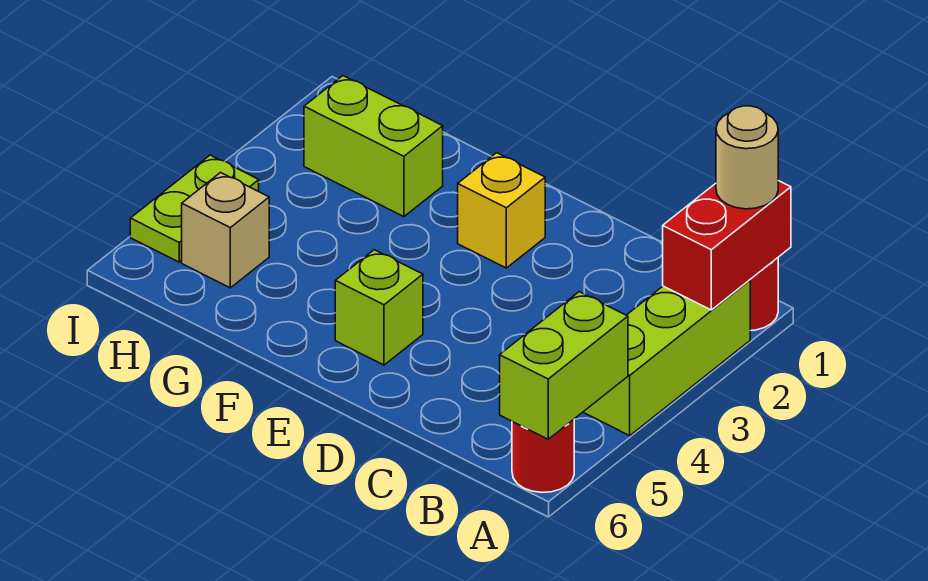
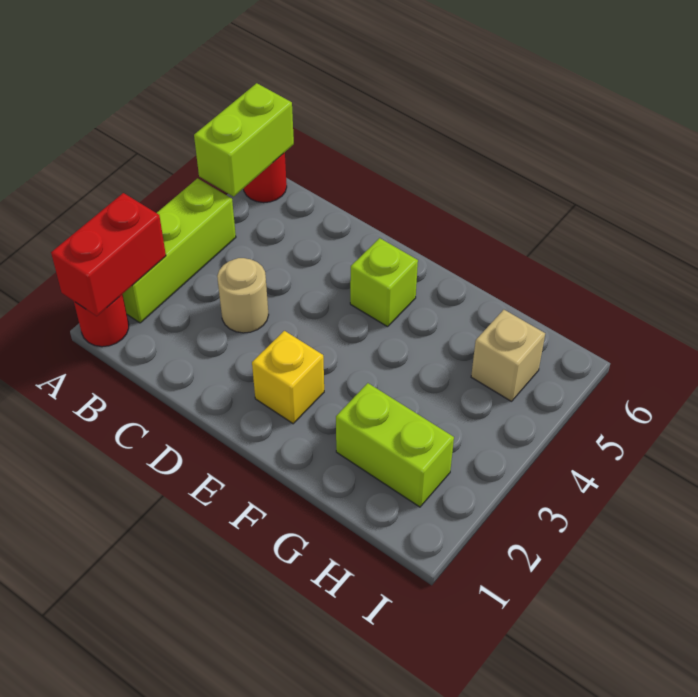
tan 1x1 round brick [716,106,778,209] -> tan 1x1 round brick moved to [217,258,269,333]
lime 1x2 plate [130,155,259,262] -> none

